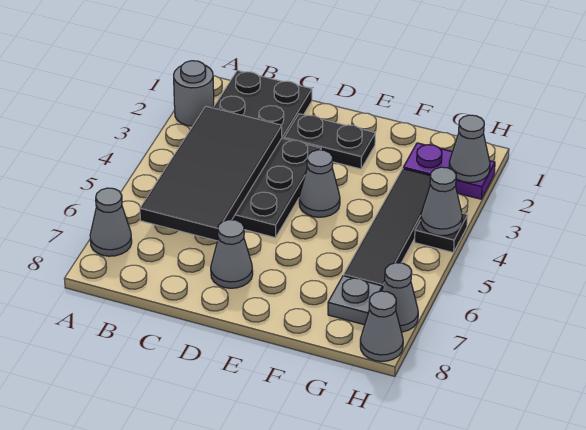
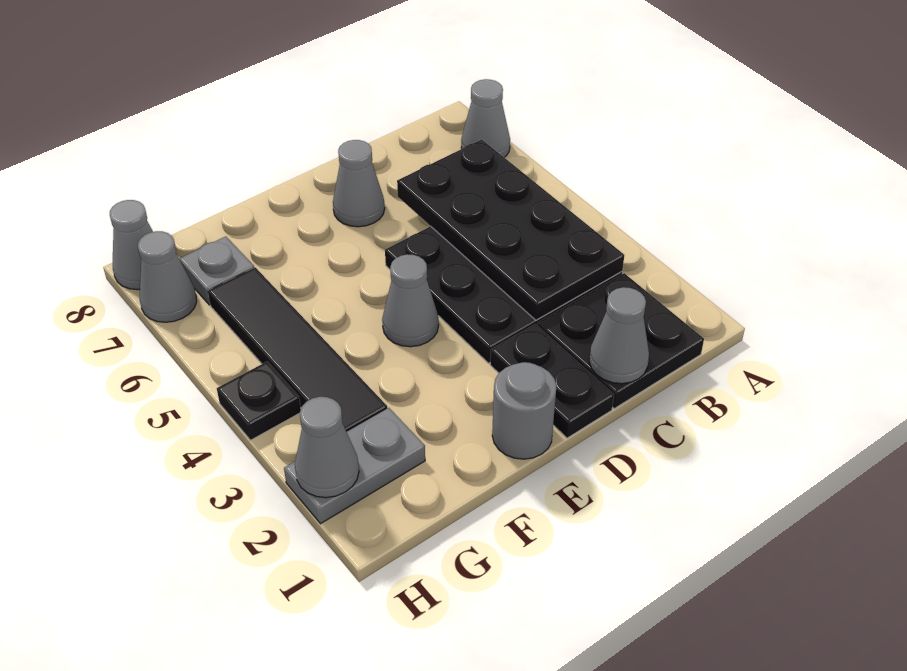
grey 1x1 round brick [174,61,214,126] -> grey 1x1 round brick moved to [492,362,557,459]
black 2x4 tile [140,107,282,241] -> black 2x4 plate [397,139,624,320]
black 1x2 plate [284,114,375,169] -> black 1x2 plate turned to [490,324,614,438]
purple 1x2 plate [403,143,495,199] -> grey 1x2 plate [284,408,425,524]
grey 1x1 cone [421,167,462,236] -> grey 1x1 cone moved to [589,287,649,384]

